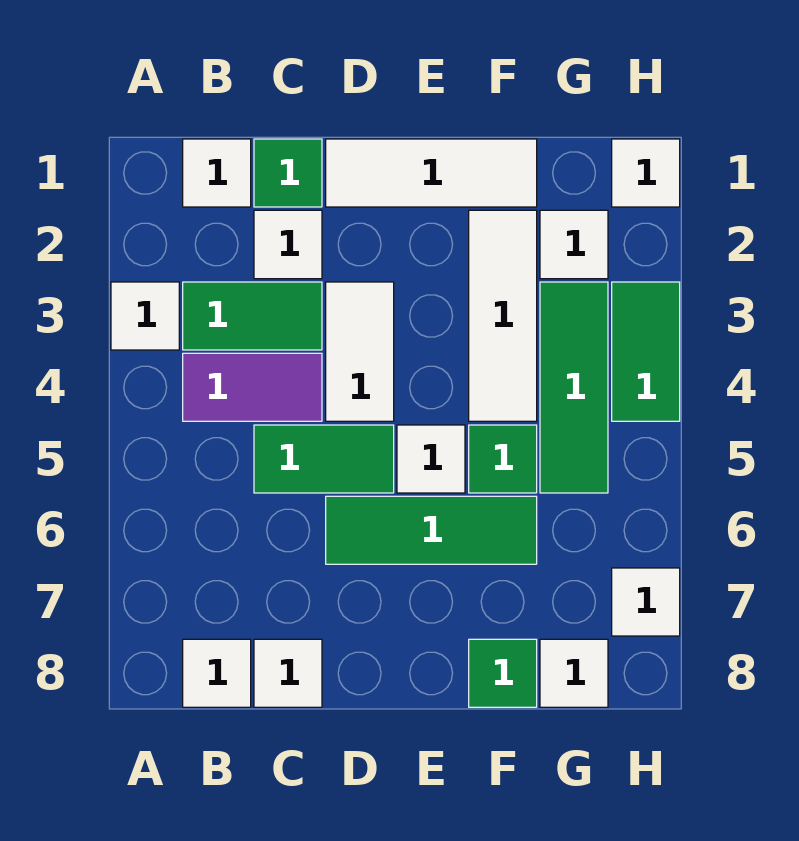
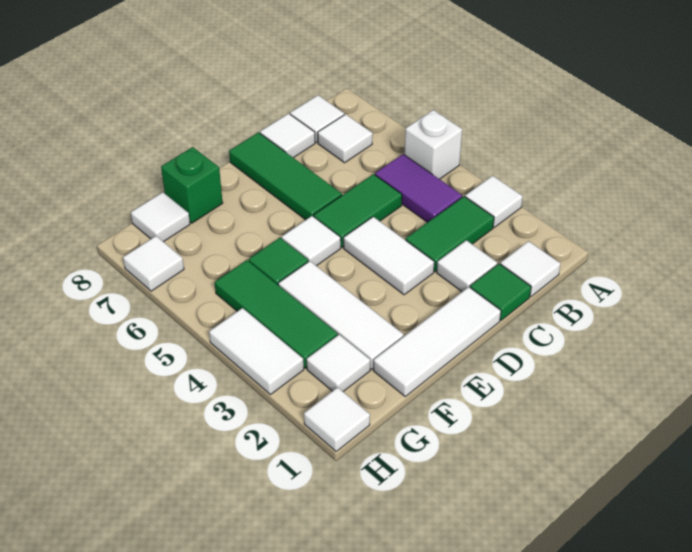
none -> white 1x1 brick [404,110,462,179]
purple 1x2 tile [183,353,322,421] -> purple 1x2 tile turned to [375,154,462,222]
none -> white 1x1 tile [318,114,373,163]
green 1x3 tile [326,496,537,564] -> green 1x3 tile turned to [229,132,342,220]
green 1x1 tile [469,639,537,707] -> green 1x1 brick [161,147,223,223]
green 1x2 tile [612,282,680,421] -> white 1x2 tile [209,308,304,395]

